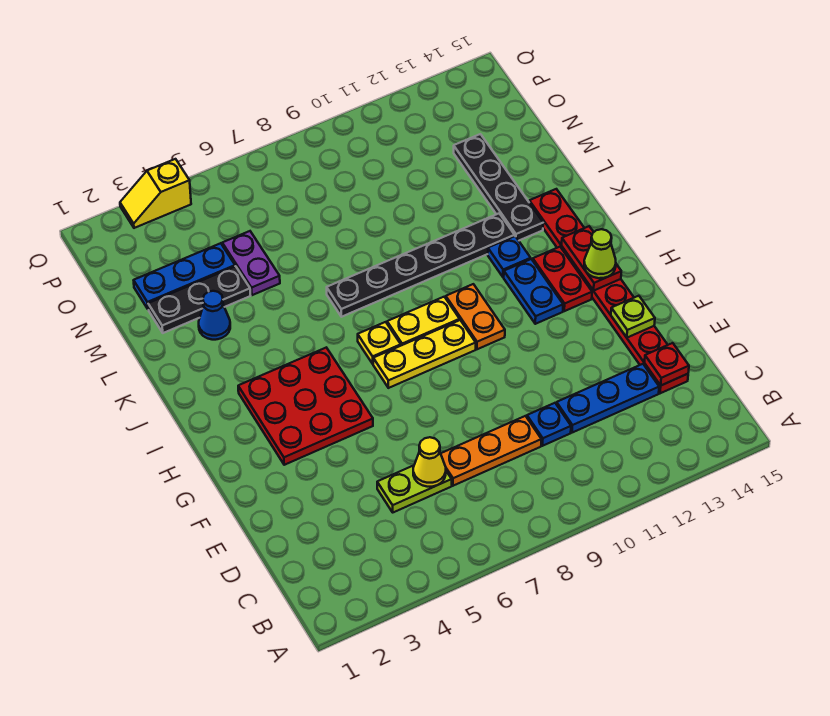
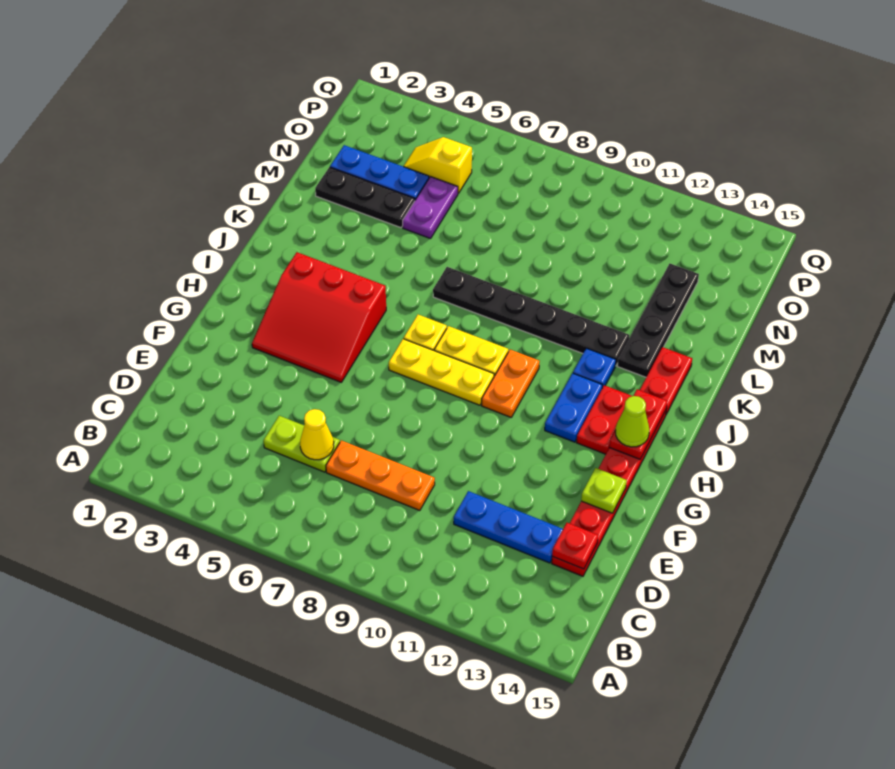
blue 1x1 plate [527,403,571,446] -> none
red 3x3 plate [238,348,373,465] -> red 3x3 slope [252,252,386,382]
blue 1x1 cone [199,291,230,340] -> none
yellow 1x2 slope [120,159,191,228] -> yellow 1x2 slope moved to [403,137,472,193]

